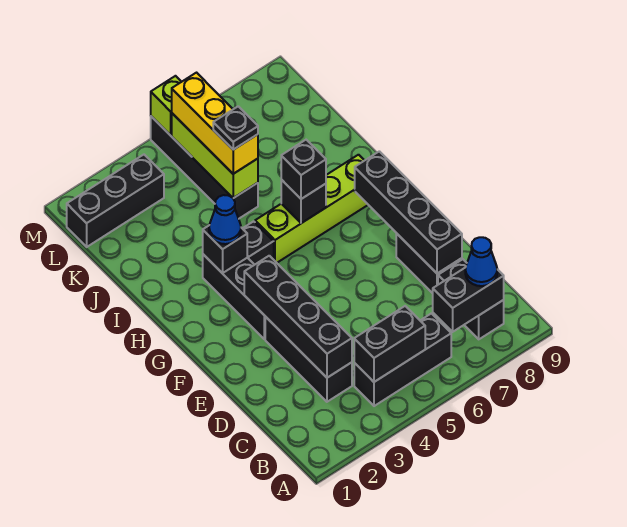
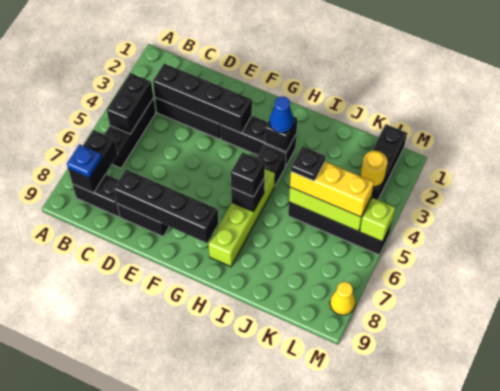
blue 1x1 cone [465,237,497,286] -> blue 1x1 plate [67,144,102,178]
none -> yellow 1x1 round brick [360,151,388,187]
none -> yellow 1x1 cone [330,282,355,315]

